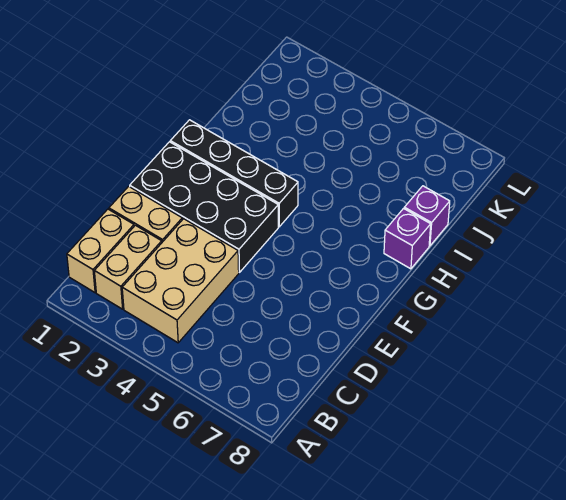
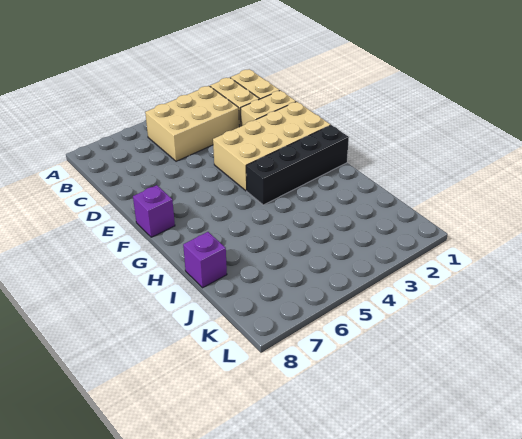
tan 2x3 brick [122,219,239,343] -> tan 2x3 brick turned to [145,86,239,161]
black 2x4 brick [130,142,278,272] -> tan 2x4 brick [213,102,330,191]
purple 1x1 brick [384,208,431,269] -> purple 1x1 brick moved to [133,185,175,237]

